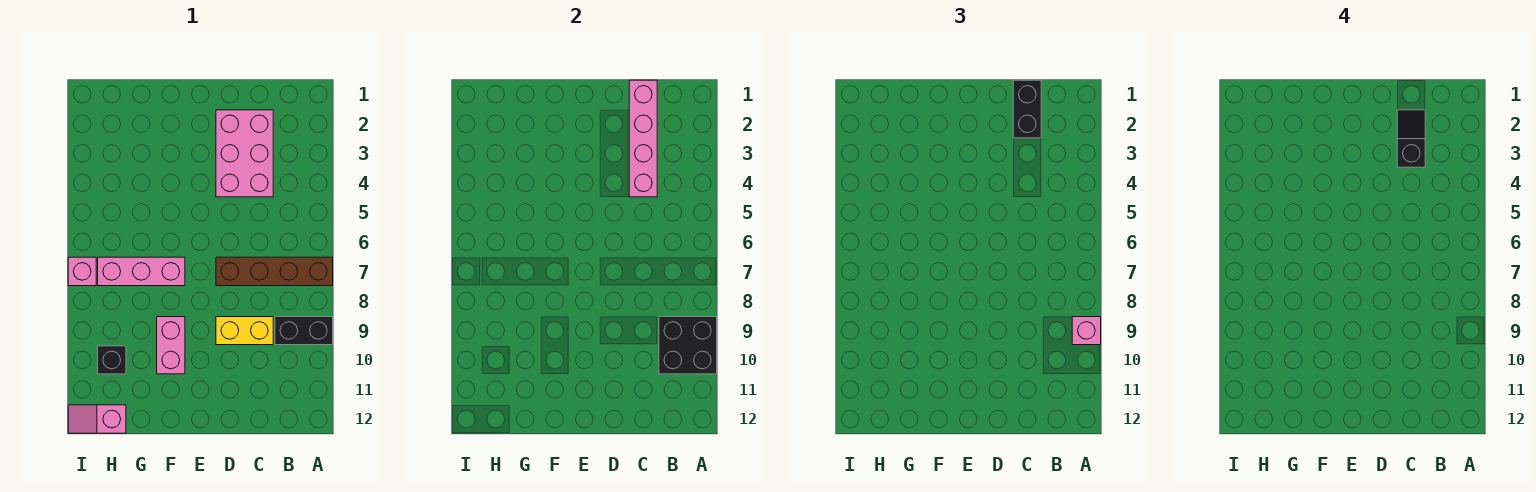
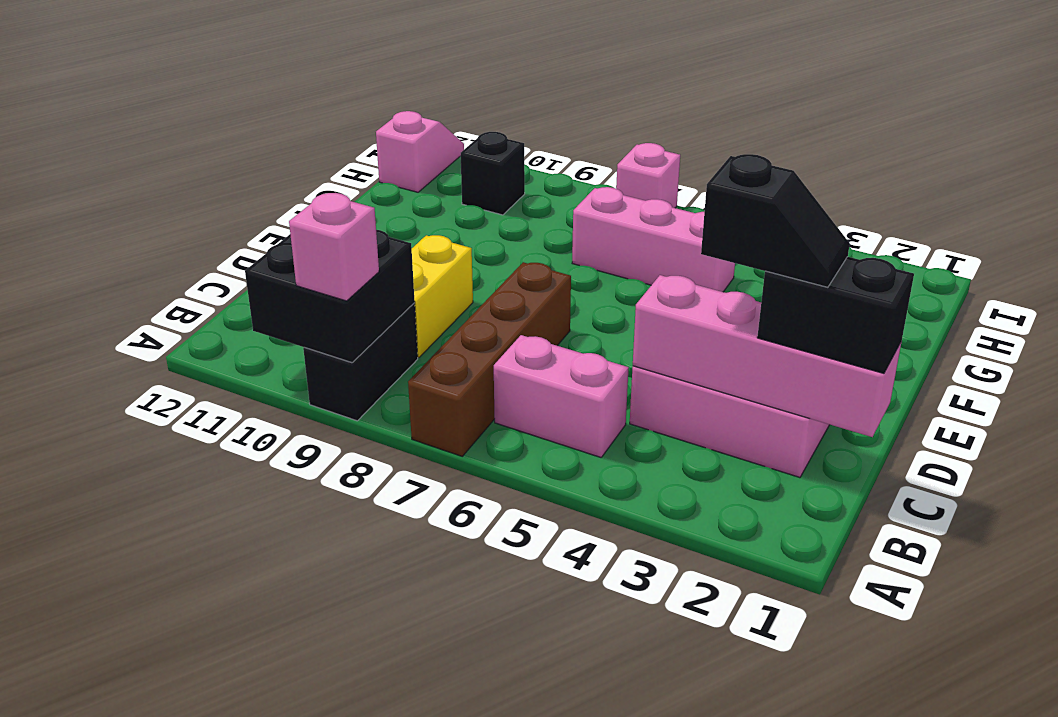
pink 1x3 brick [98,257,185,286] -> pink 1x3 brick turned to [572,187,735,292]
pink 1x2 brick [157,317,185,374] -> pink 1x2 brick moved to [494,335,629,457]

